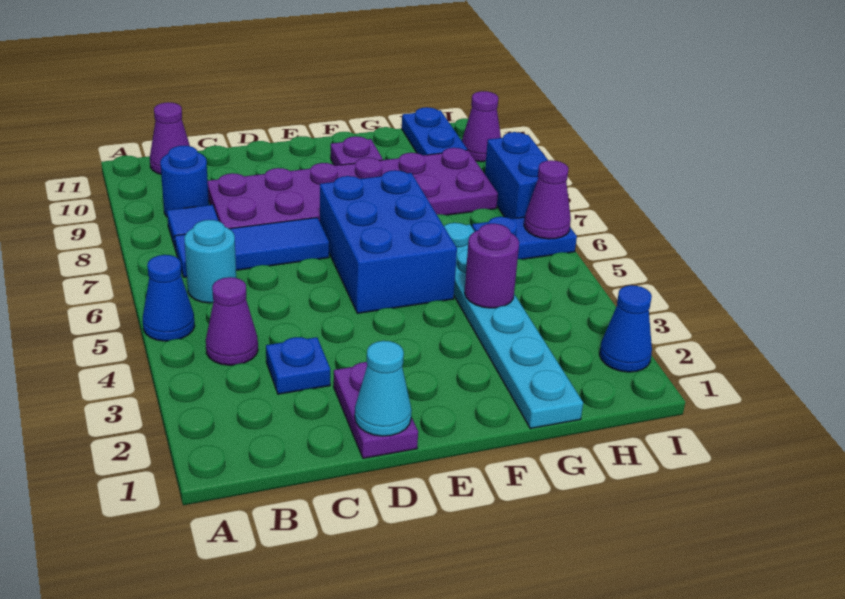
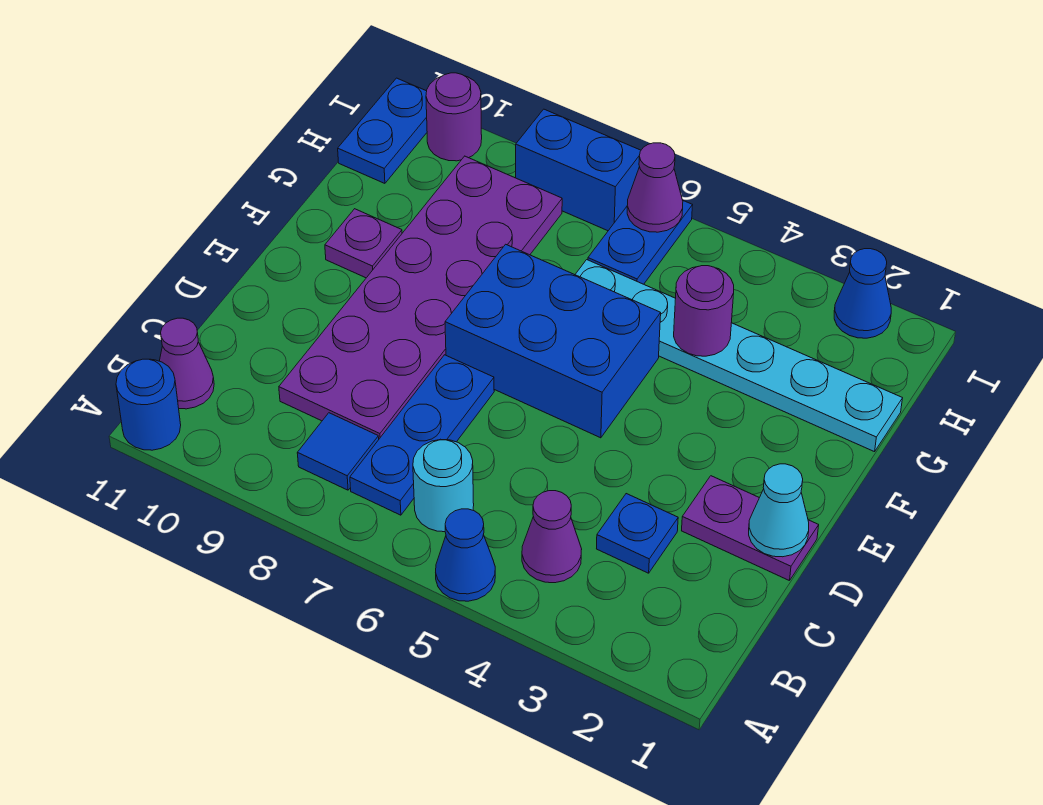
blue 1x3 tile [175,218,329,277] -> blue 1x3 plate [350,355,494,515]
blue 1x1 round brick [160,146,209,217] -> blue 1x1 round brick moved to [116,359,181,450]
blue 1x2 plate [402,107,467,155] -> blue 1x2 plate turned to [338,78,427,183]
purple 1x1 cone [462,91,501,162] -> purple 1x1 round brick [426,73,482,161]

